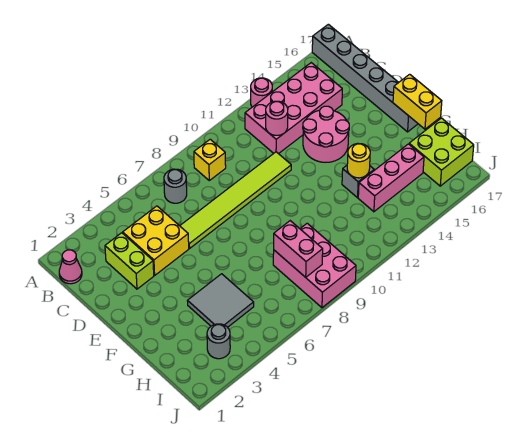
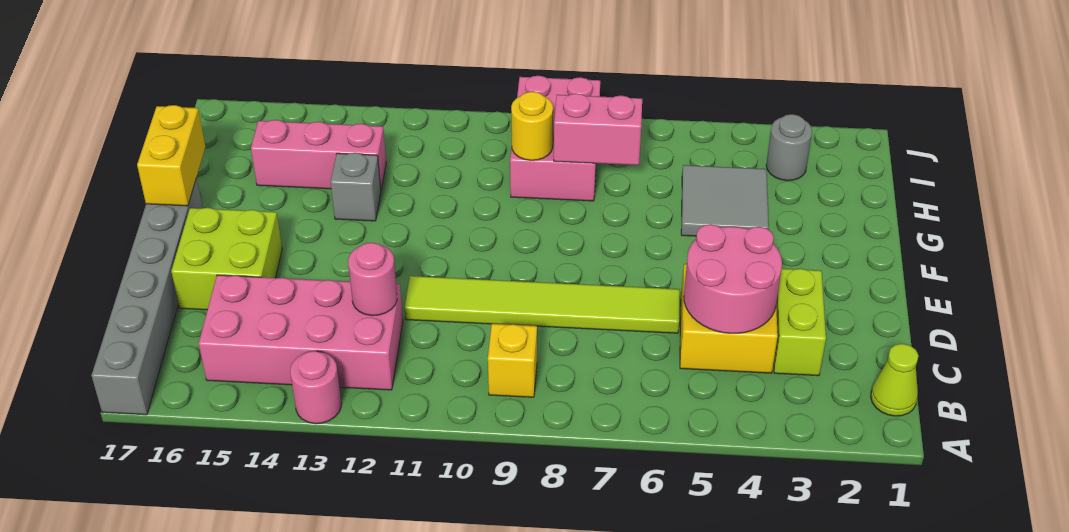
pink 1x1 cone [59,250,82,284] -> lime 1x1 cone [871,344,919,416]
grey 1x1 round brick [164,169,187,203] -> none
pink 2x2 round brick [303,106,349,162] -> pink 2x2 round brick moved to [684,224,782,333]
yellow 1x1 round brick [347,143,370,178] -> yellow 1x1 round brick moved to [511,92,553,160]
pink 1x2 brick [274,221,323,277] -> pink 1x2 brick turned to [554,94,642,165]
lime 2x2 brick [409,118,474,186] -> lime 2x2 brick moved to [171,208,282,310]

